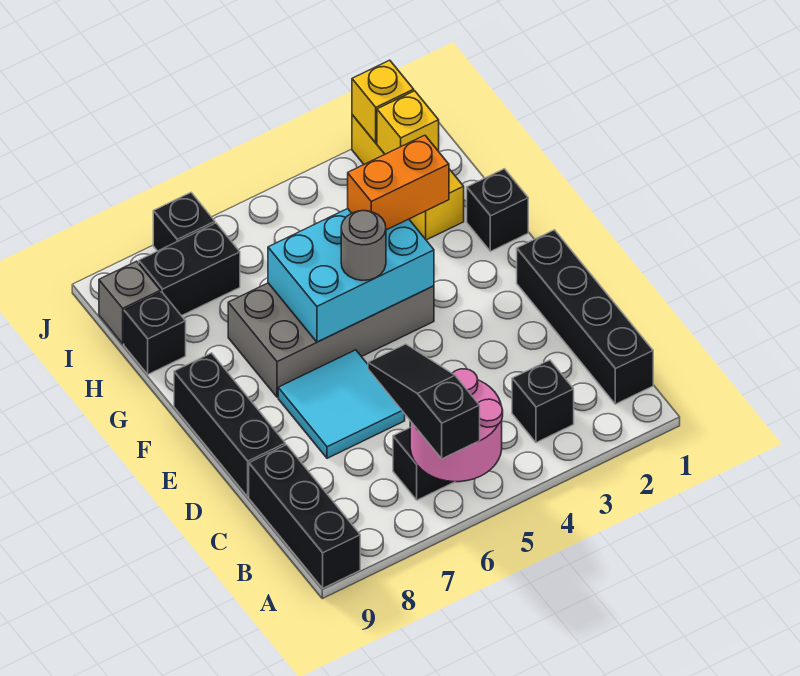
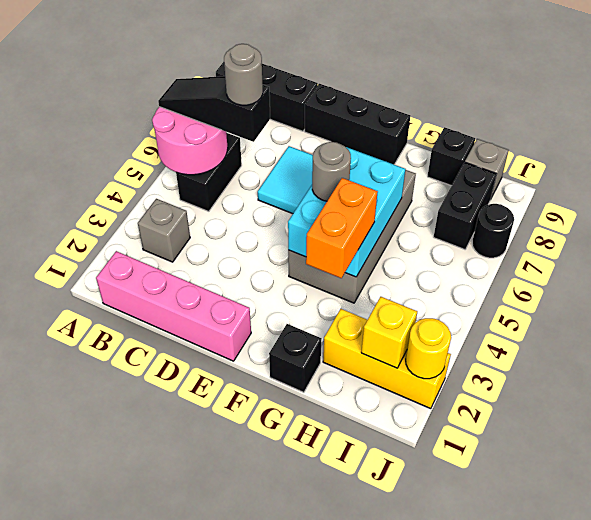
black 1x3 slope [368,344,480,459] -> black 1x3 slope turned to [158,76,270,142]
black 1x4 brick [517,230,653,404] -> pink 1x4 brick [96,251,251,361]
black 1x1 brick [512,360,574,443] -> grey 1x1 brick [138,199,190,262]
none -> grey 1x1 round brick [224,44,263,105]
yellow 1x1 brick [352,60,414,143] -> yellow 1x1 round brick [406,318,451,379]
black 1x1 brick [153,193,215,251] -> black 1x1 round brick [472,204,514,258]

